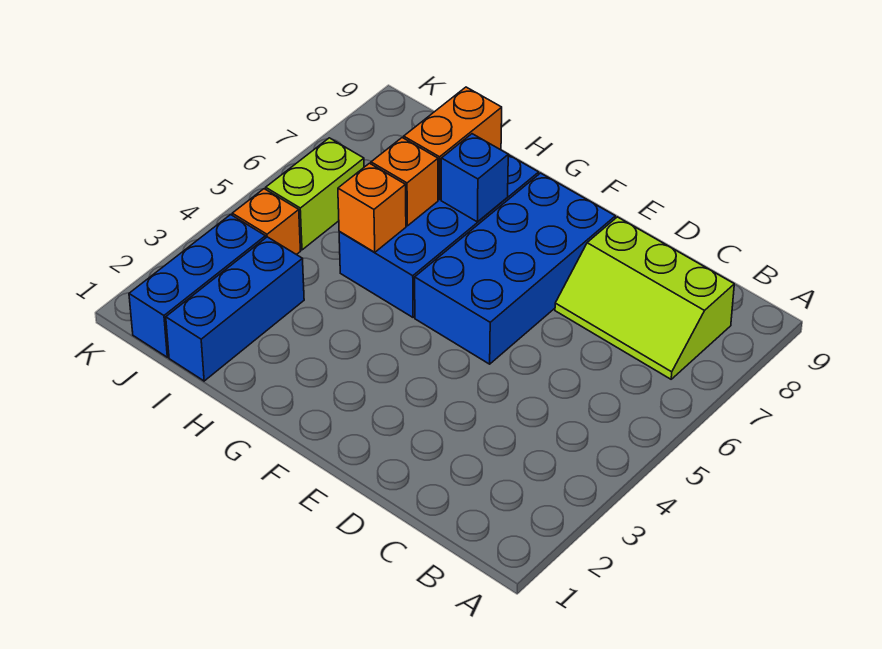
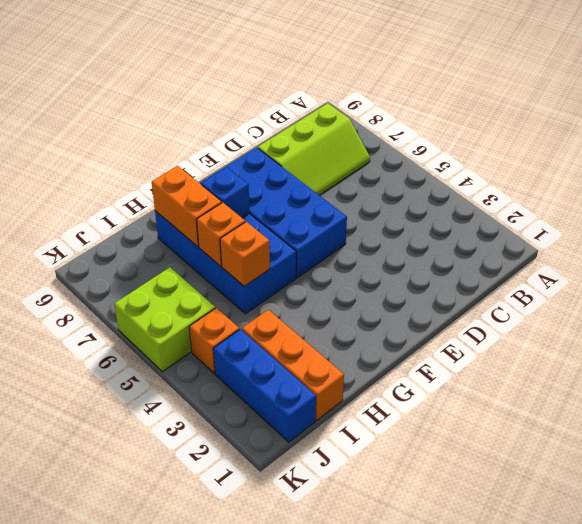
blue 1x3 brick [166,237,304,381] -> orange 1x3 brick [242,310,344,420]
lime 1x2 brick [266,138,364,250] -> lime 2x2 brick [114,267,215,372]

